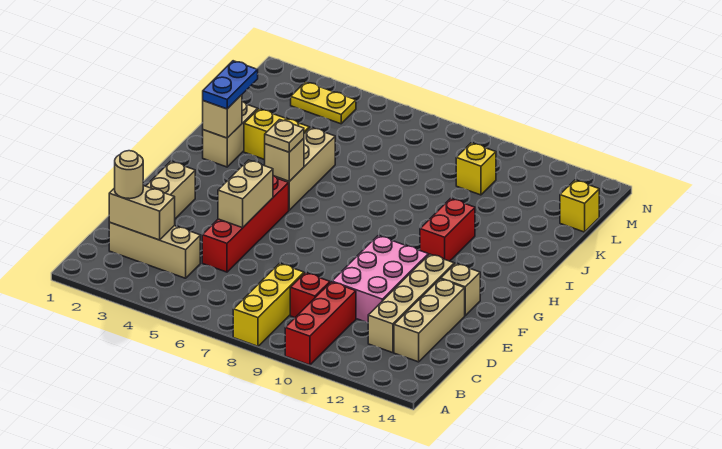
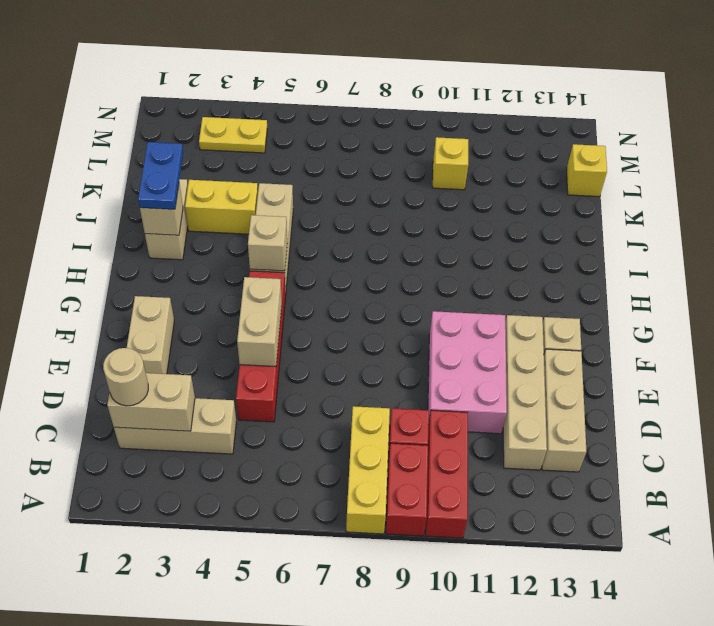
tan 1x1 plate [265,120,304,152] -> none
red 1x2 brick [420,199,475,261] -> red 1x2 brick moved to [386,443,428,536]

